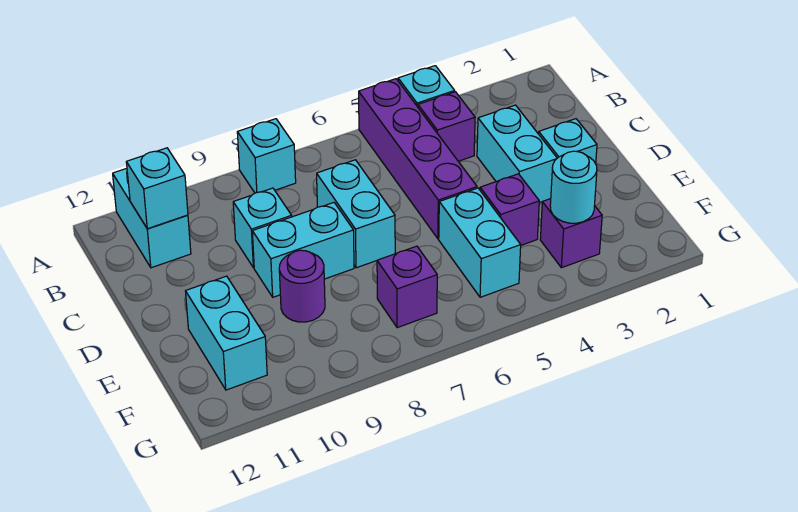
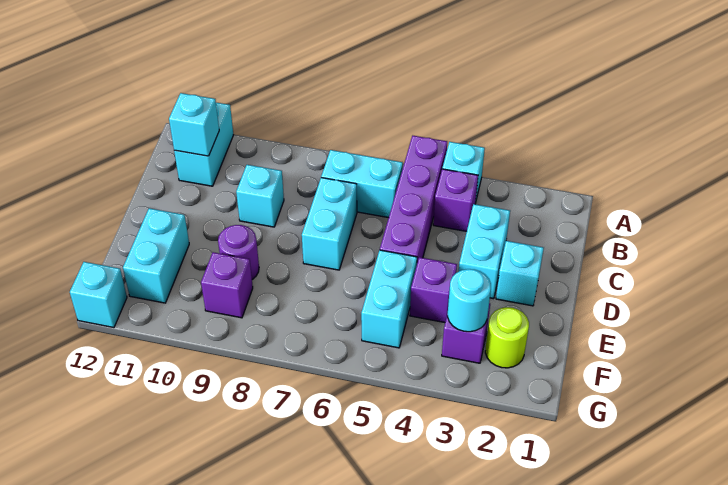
cyan 1x1 brick [237,119,296,193] -> cyan 1x1 brick moved to [70,262,127,328]
cyan 1x2 brick [252,203,354,297] -> cyan 1x2 brick moved to [321,150,403,218]
none -> lime 1x1 round brick [485,307,529,368]
purple 1x1 brick [377,246,437,328] -> purple 1x1 brick moved to [201,252,253,318]

